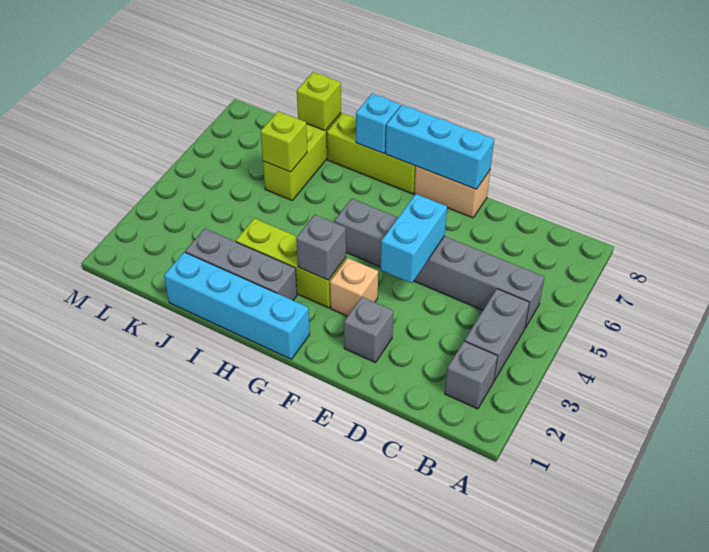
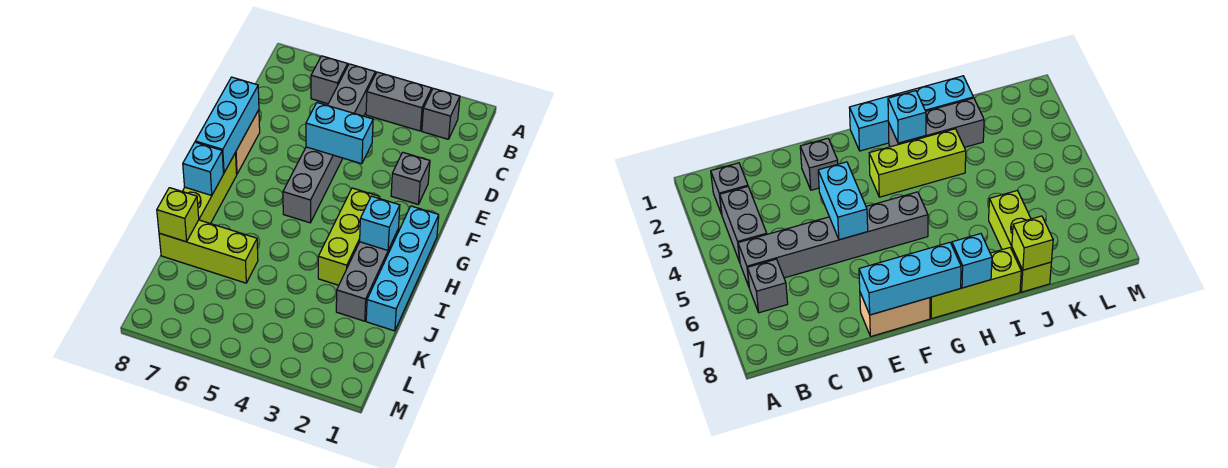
tan 1x1 brick [330,258,378,316] -> none
grey 1x1 brick [296,215,346,280] -> grey 1x1 brick moved to [311,56,348,104]
none -> cyan 1x1 brick [360,196,400,250]
lime 1x1 brick [260,111,307,172] -> none

